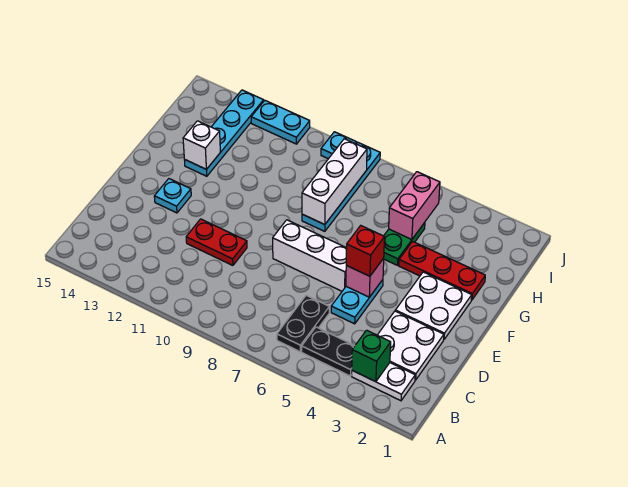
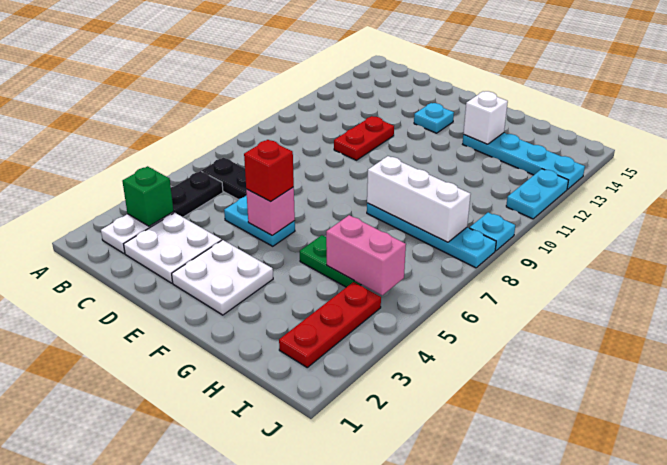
white 1x3 brick [273,220,347,291] -> none
red 1x3 plate [399,242,485,300] -> red 1x3 plate moved to [279,282,381,367]

